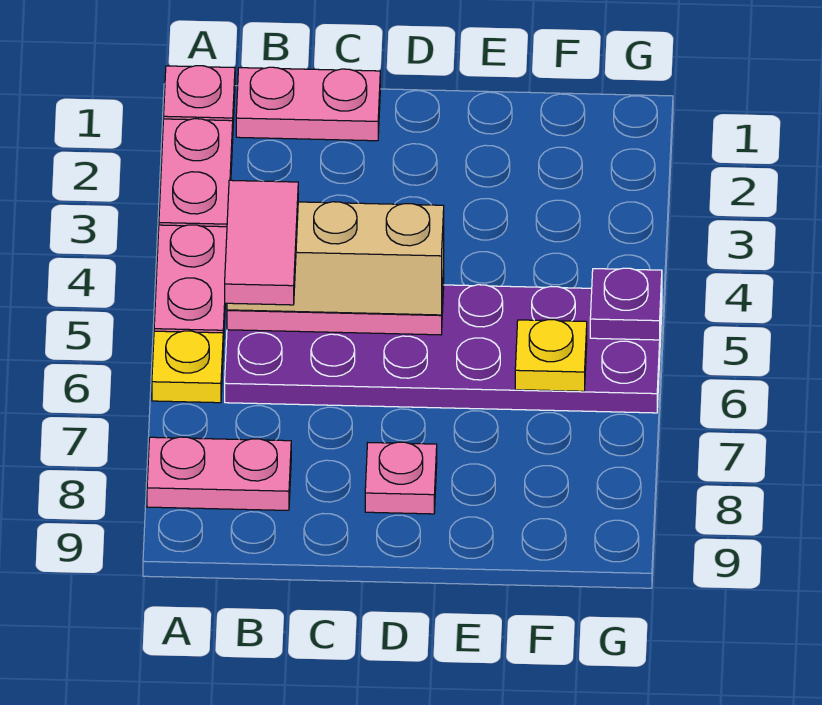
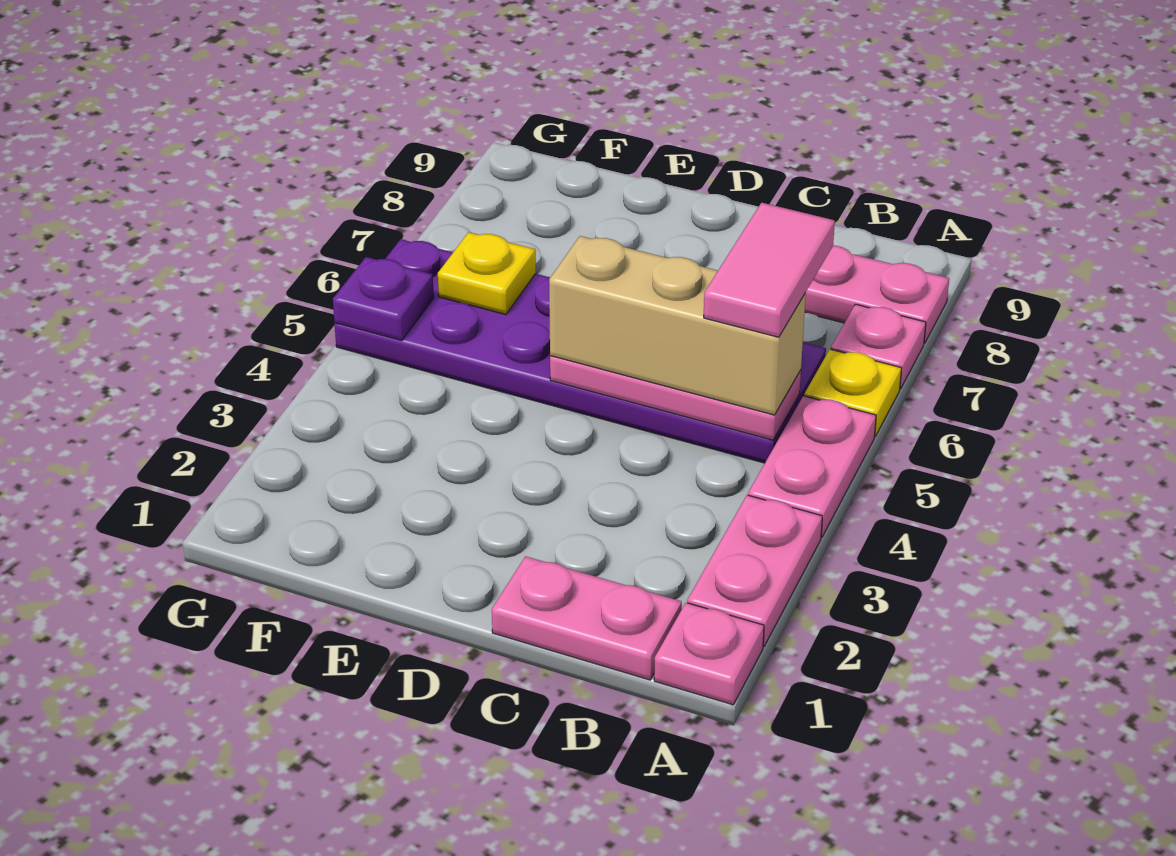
pink 1x1 plate [365,442,437,514] -> pink 1x1 plate moved to [831,304,926,389]

